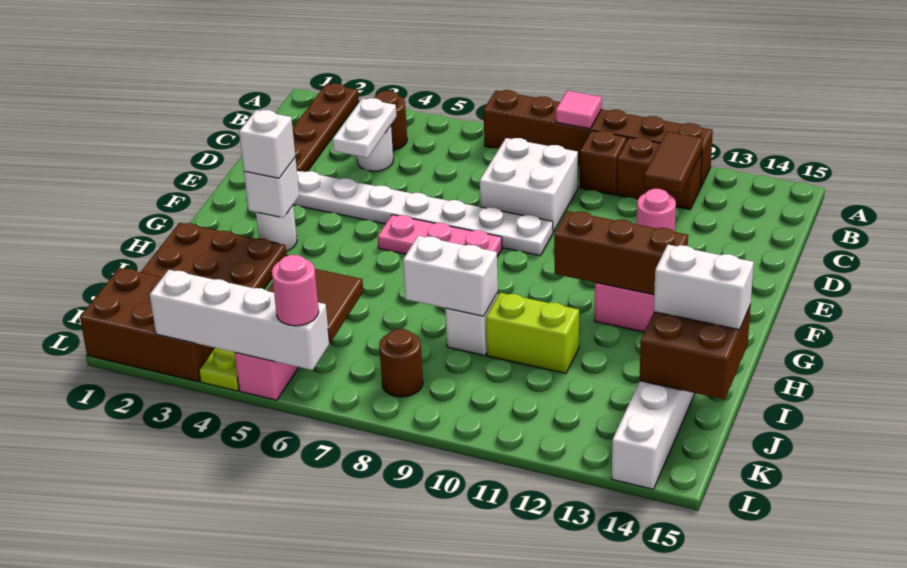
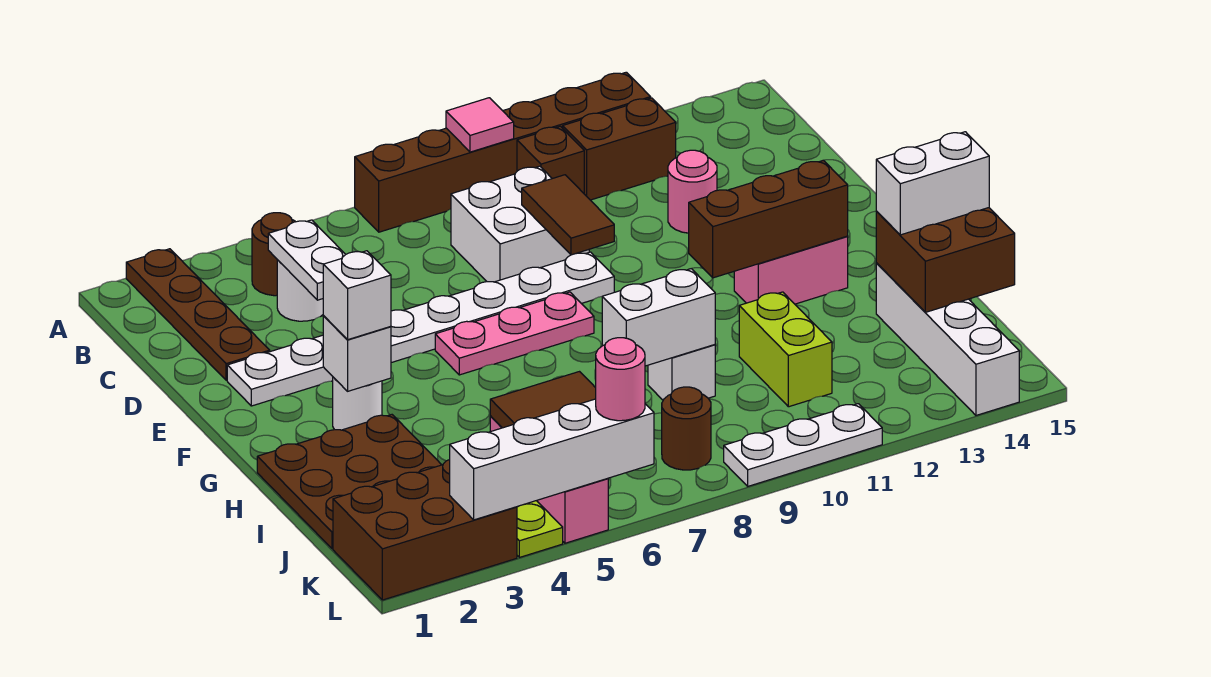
brown 1x2 tile [644,132,703,194] -> brown 1x2 tile moved to [522,175,614,255]
lime 1x2 brick [486,293,579,374] -> lime 1x2 brick turned to [739,292,832,407]
none -> white 1x3 plate [724,404,882,486]

